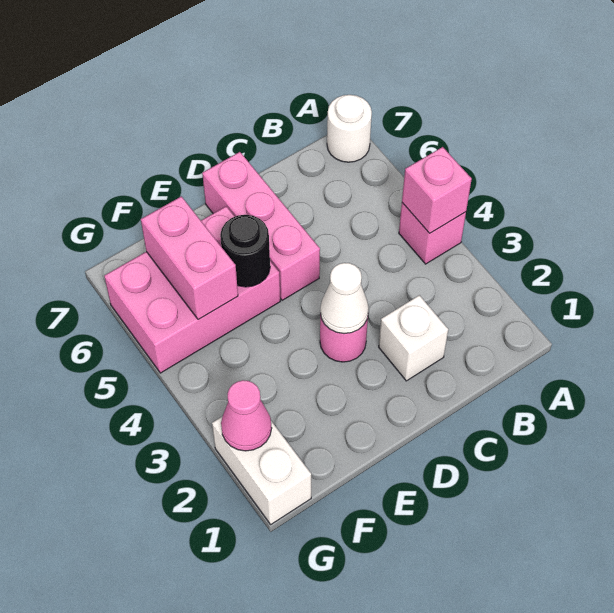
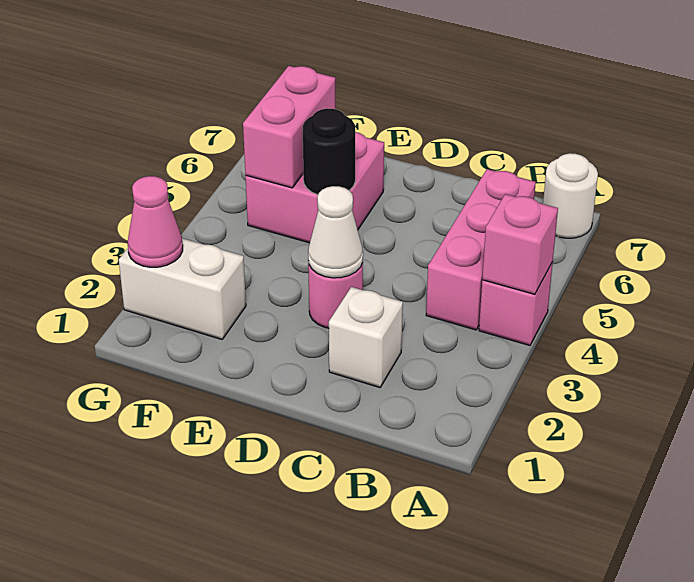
pink 1x3 brick [202,152,320,300] -> pink 1x3 brick moved to [426,169,536,330]
pink 2x3 brick [104,206,280,373] -> pink 2x2 brick [245,132,384,243]
white 1x2 brick [212,417,311,524] -> white 1x2 brick turned to [119,238,246,339]

